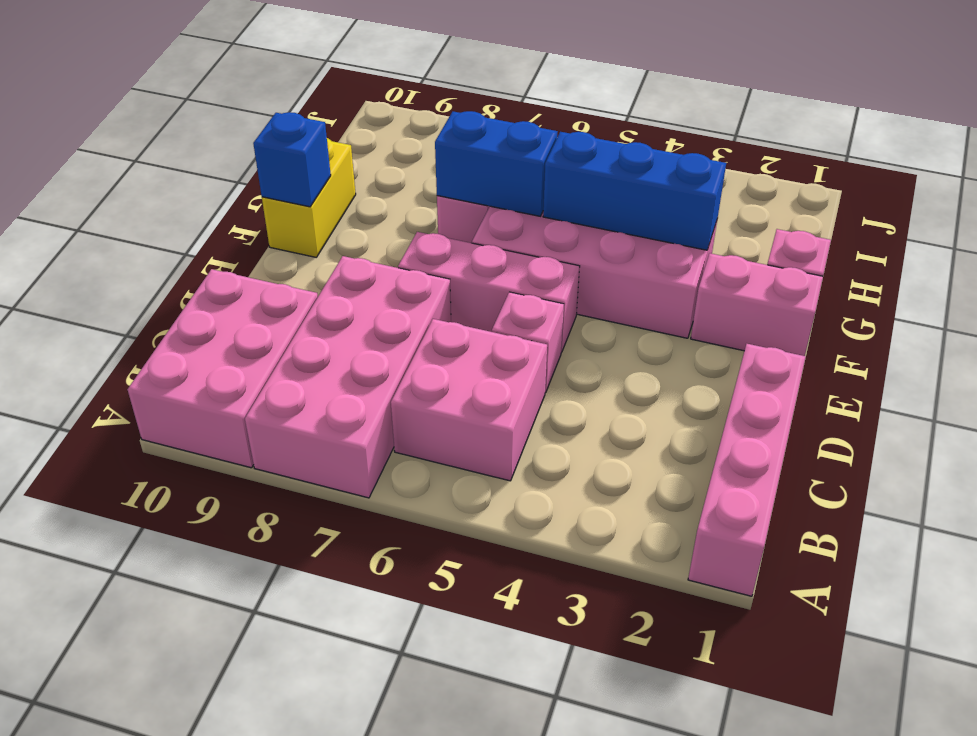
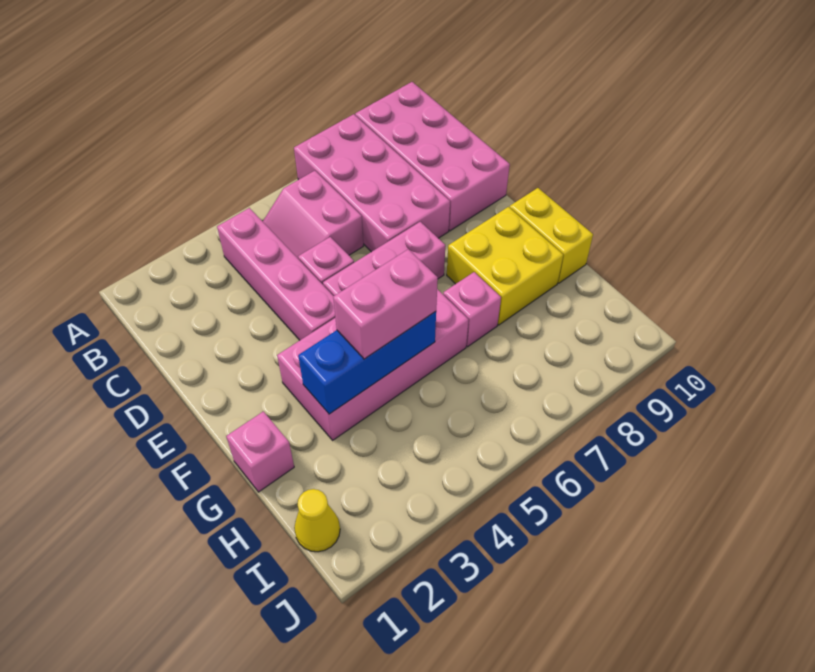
pink 1x4 brick [688,344,806,596] -> pink 1x4 brick moved to [217,208,335,340]
pink 2x3 brick [127,269,318,468] -> pink 2x4 brick [355,82,510,231]
pink 2x2 brick [391,319,547,481] -> pink 2x2 slope [263,171,363,258]
pink 1x2 brick [691,253,823,356] -> pink 1x2 brick moved to [333,249,438,359]
none -> yellow 2x2 brick [447,207,563,325]
blue 1x1 brick [253,112,331,207] -> none
blue 1x2 brick [435,111,558,216] -> none
none -> yellow 1x1 cone [294,489,340,552]

